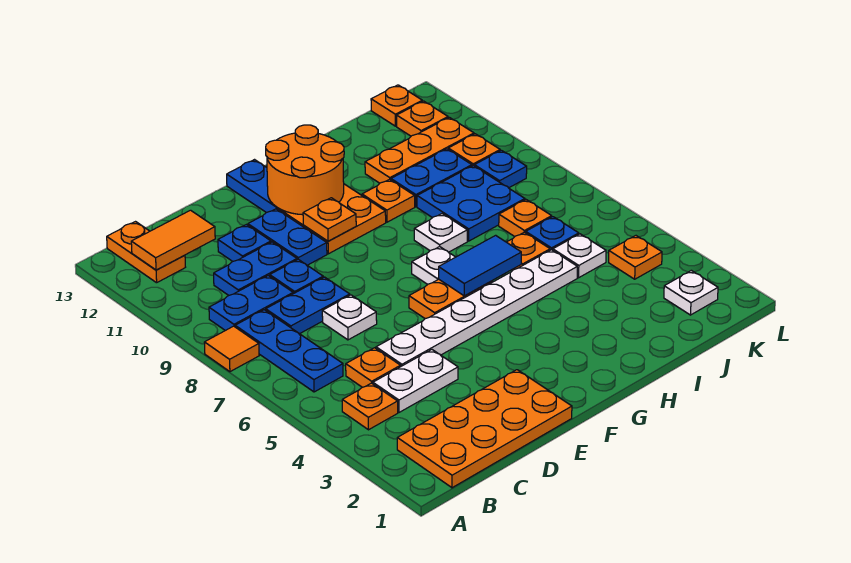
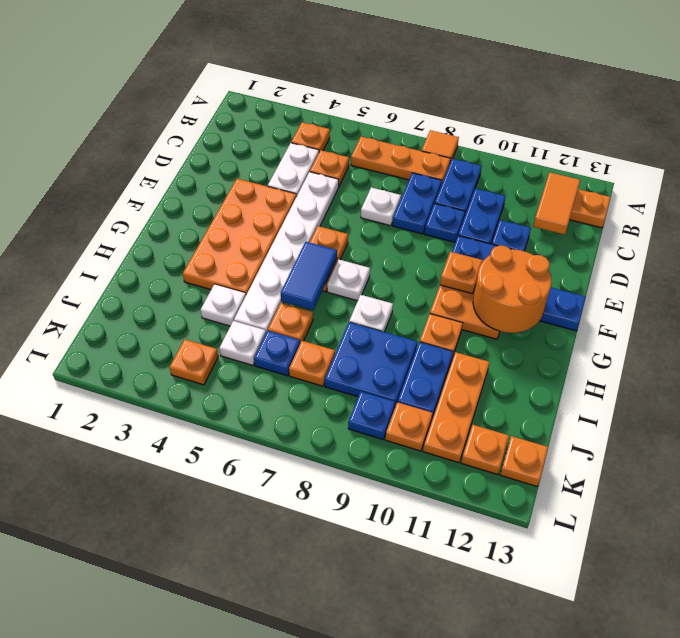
orange 2x4 plate [397,370,572,488] -> orange 2x4 plate moved to [183,179,297,295]
blue 1x3 plate [235,310,343,392] -> orange 1x3 plate [351,137,450,185]
white 1x1 plate [664,270,718,315] -> white 1x1 plate moved to [201,284,246,326]

